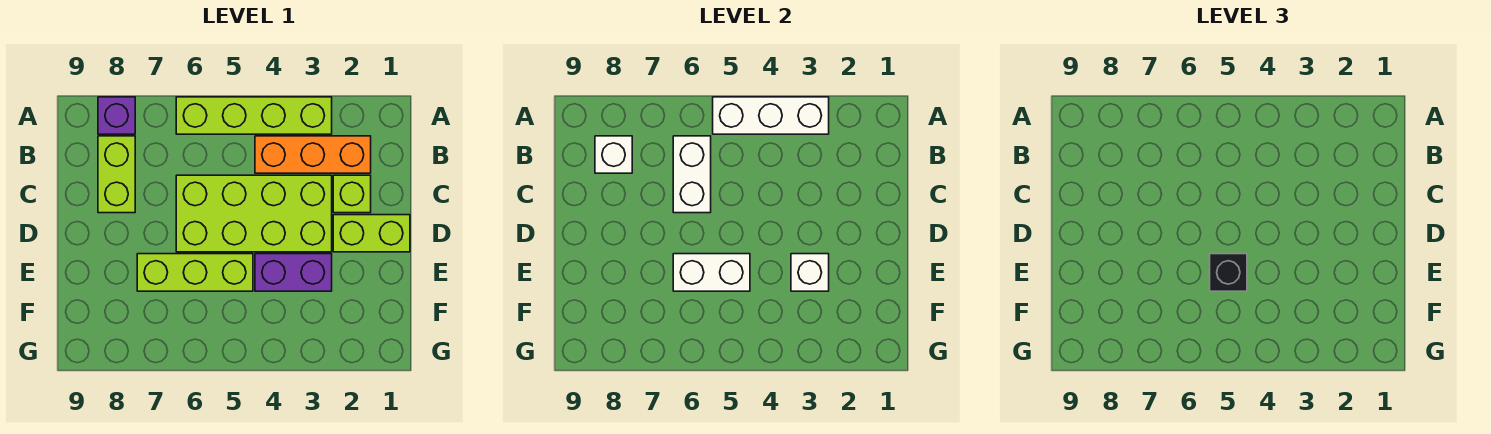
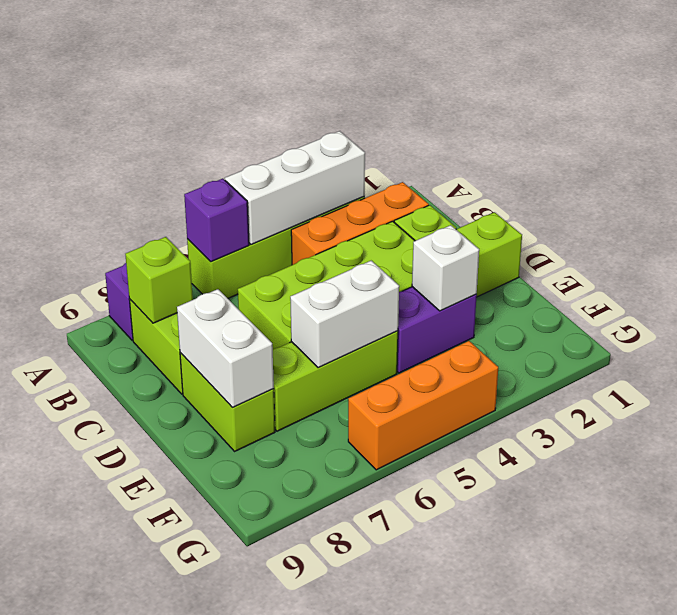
none -> purple 1x1 brick [184,179,249,262]
white 1x2 brick [673,136,711,213] -> white 1x2 brick moved to [177,289,274,407]
white 1x1 brick [595,136,632,173] -> lime 1x1 brick [125,237,193,323]
none -> lime 1x2 brick [180,353,275,451]
black 1x1 brick [1210,254,1247,291] -> none
none -> orange 1x3 brick [348,341,498,470]

